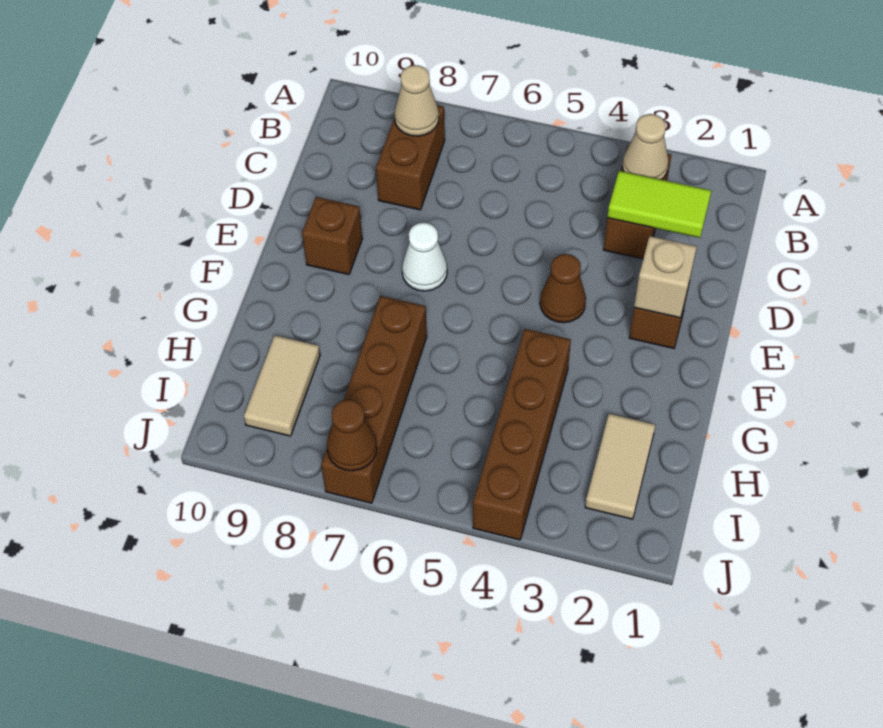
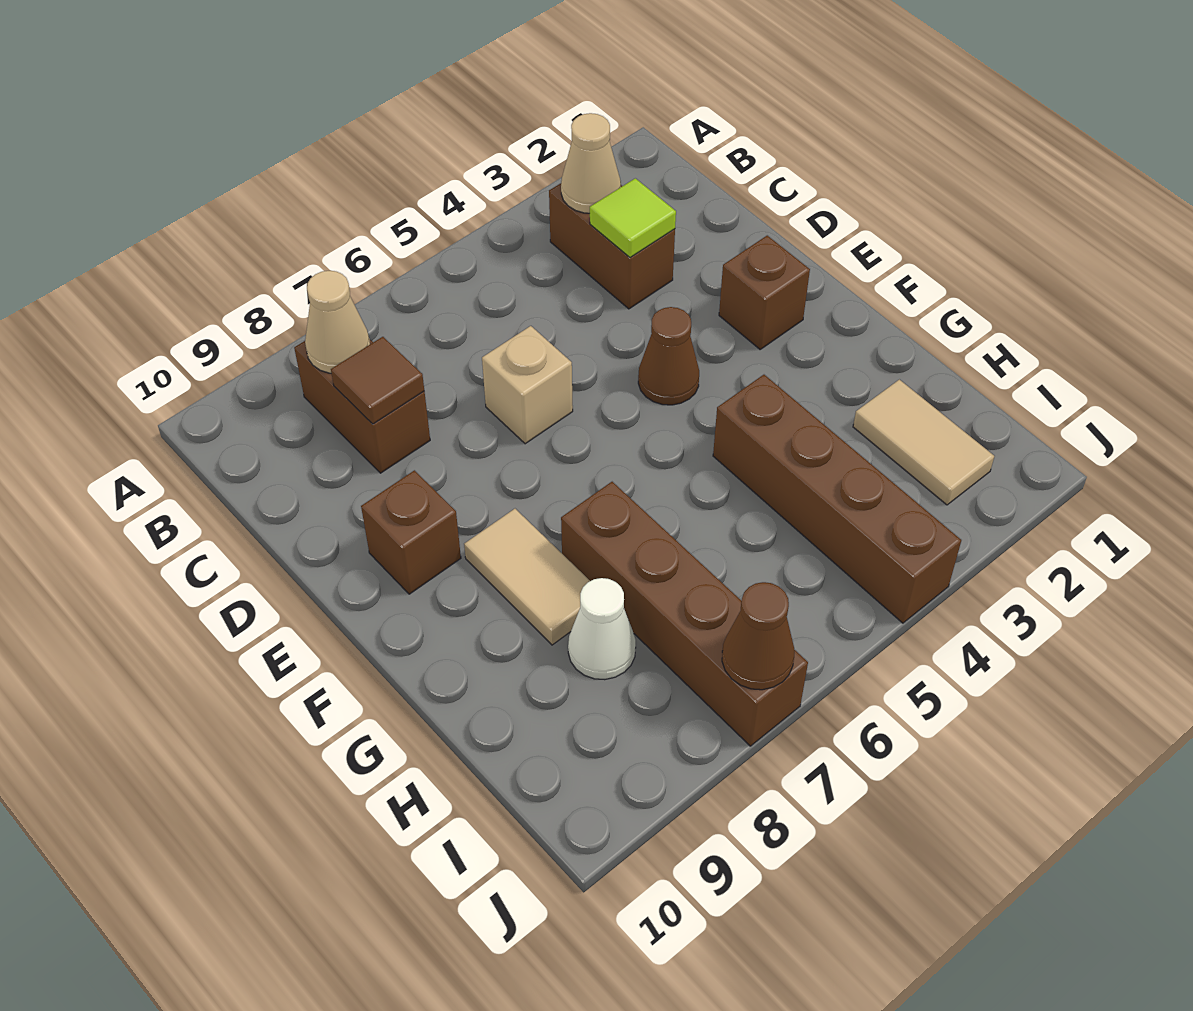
lime 1x2 tile [607,171,711,238] -> lime 1x1 tile [590,178,676,257]
none -> brown 1x1 tile [331,337,424,424]
tan 1x1 brick [634,236,697,318] -> tan 1x1 brick moved to [482,326,573,444]
white 1x1 cone [402,223,447,291] -> white 1x1 cone moved to [568,578,636,680]
tan 1x2 tile [244,335,320,436] -> tan 1x2 tile moved to [464,509,590,645]

